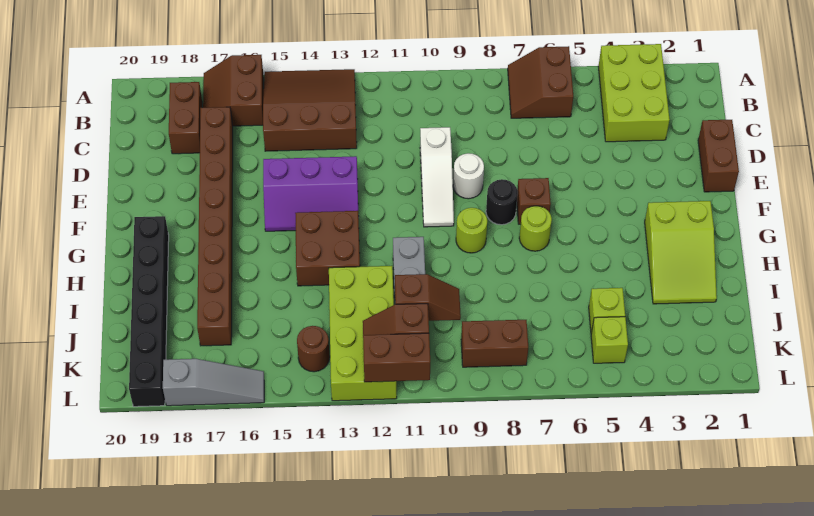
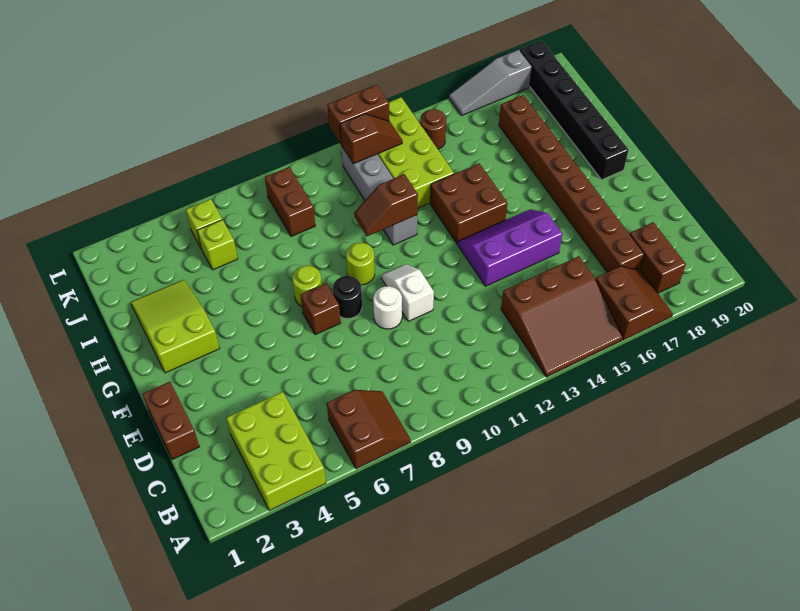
white 1x3 slope [420,127,454,227] -> white 1x2 slope [382,264,434,321]
brown 1x2 slope [395,274,461,321] -> brown 1x2 slope moved to [354,174,418,236]
brown 1x2 brick [461,320,528,367] -> brown 1x2 brick turned to [265,167,315,236]

